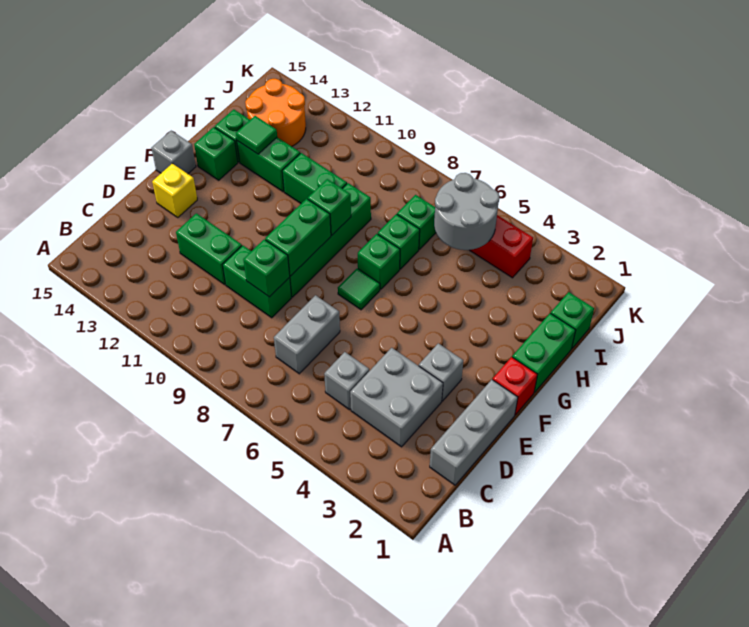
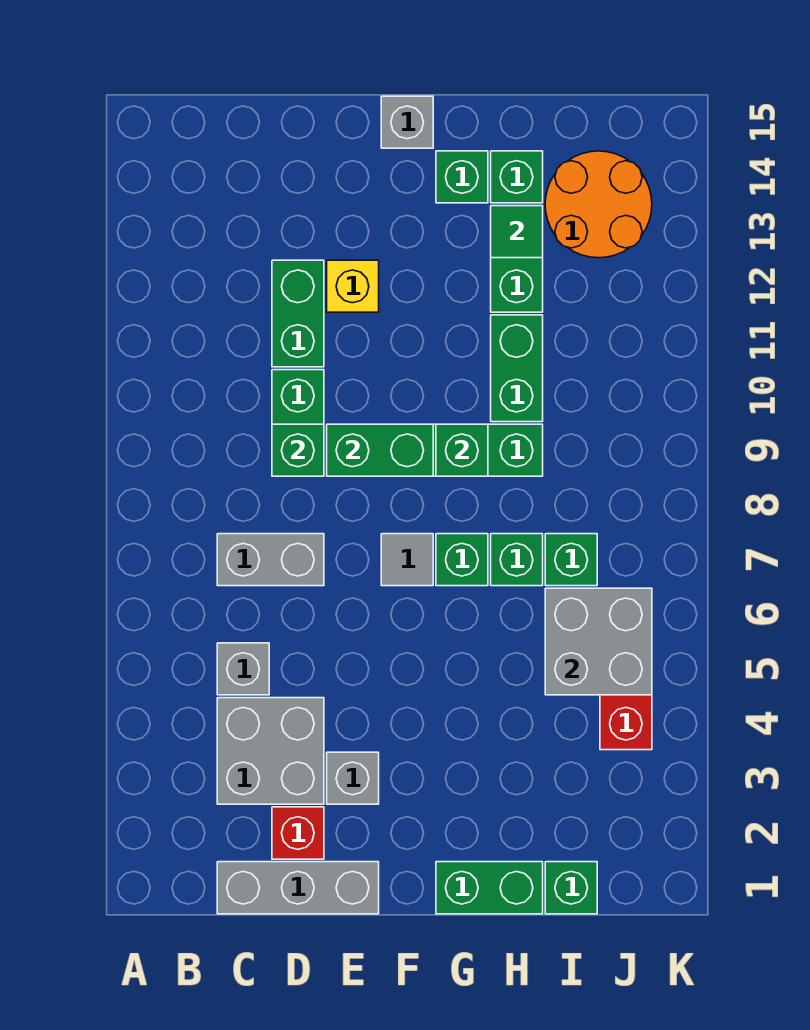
yellow 1x1 brick [152,164,197,217] -> yellow 1x1 brick moved to [327,260,379,312]
red 1x1 brick [493,357,537,415] -> red 1x1 brick moved to [272,807,324,859]
green 1x1 tile [338,269,380,310] -> grey 1x1 tile [381,534,433,586]
grey 2x2 round brick [434,173,499,250] -> grey 2x2 brick [545,588,652,695]

